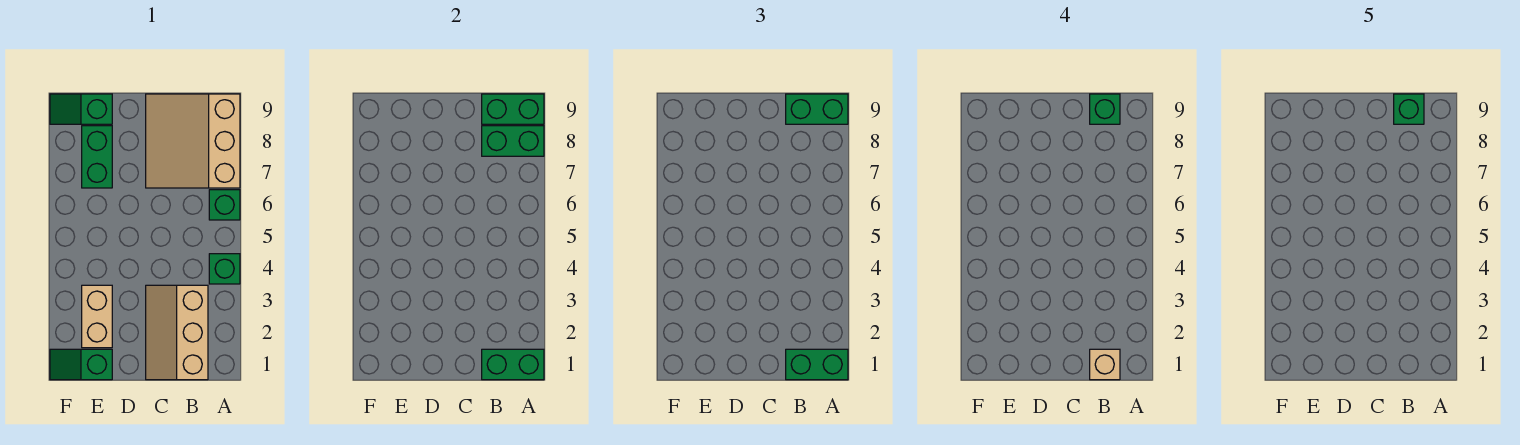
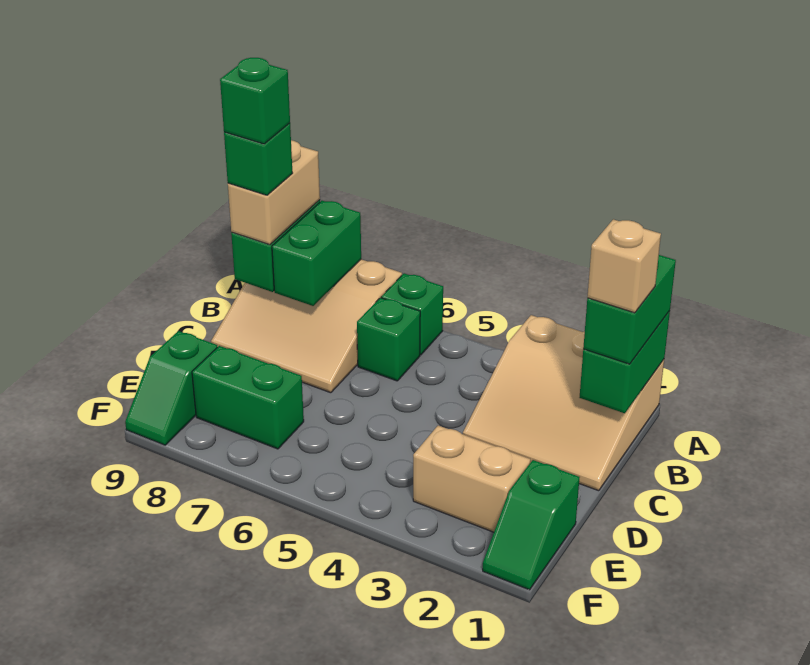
green 1x1 brick [209,254,240,284] -> green 1x1 brick moved to [357,298,420,381]
green 1x2 brick [786,94,848,124] -> tan 1x2 brick [228,140,320,245]
tan 2x3 slope [146,285,208,380] -> tan 3x3 slope [463,315,664,491]

